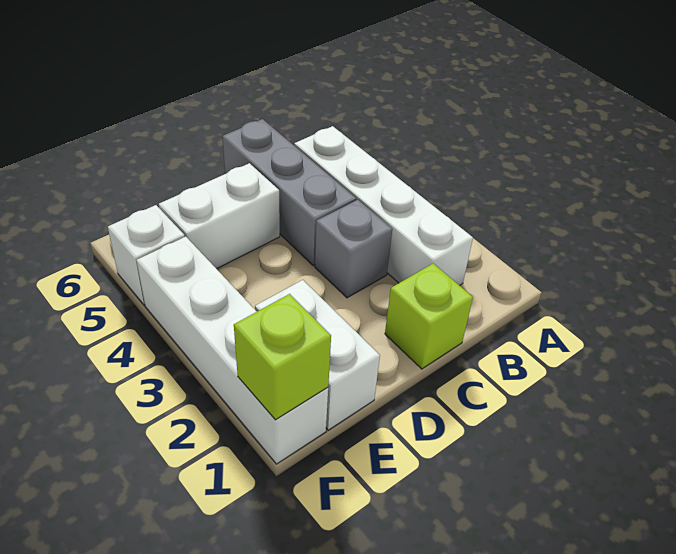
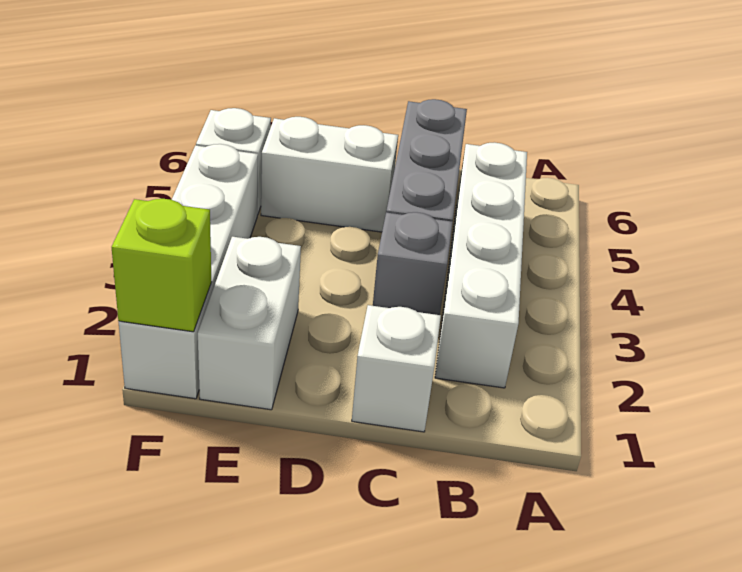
lime 1x1 brick [385,263,473,369] -> white 1x1 brick [352,305,441,432]

